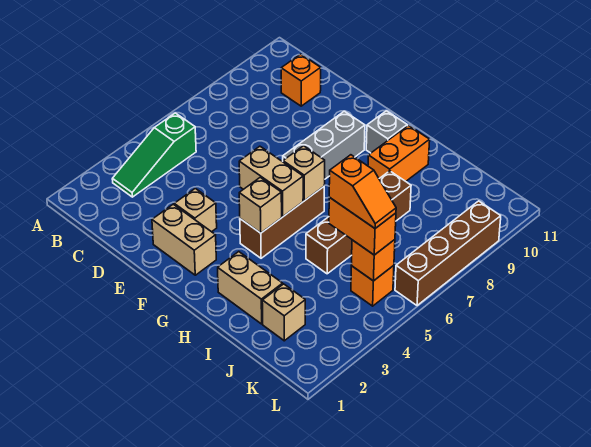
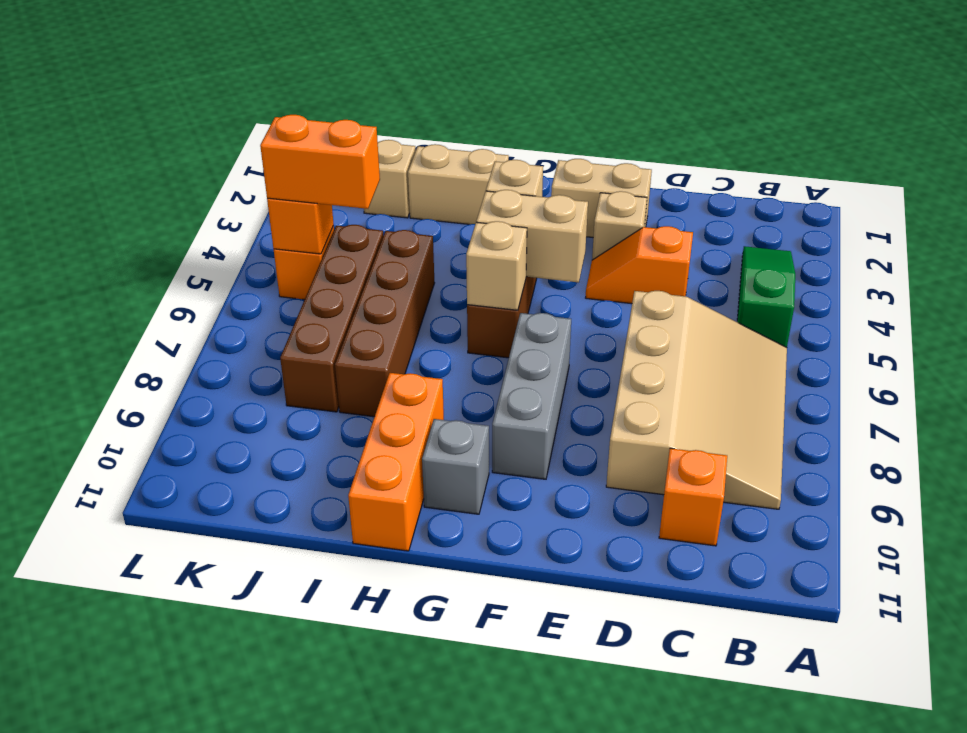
none -> tan 3x4 slope [606,291,787,509]
orange 1x2 brick [368,125,430,181] -> orange 1x3 brick [348,373,444,551]
orange 1x2 slope [329,155,396,228] -> orange 1x2 slope moved to [586,226,693,304]
brown 1x4 brick [395,201,501,306] -> brown 1x4 brick moved to [280,225,383,412]

